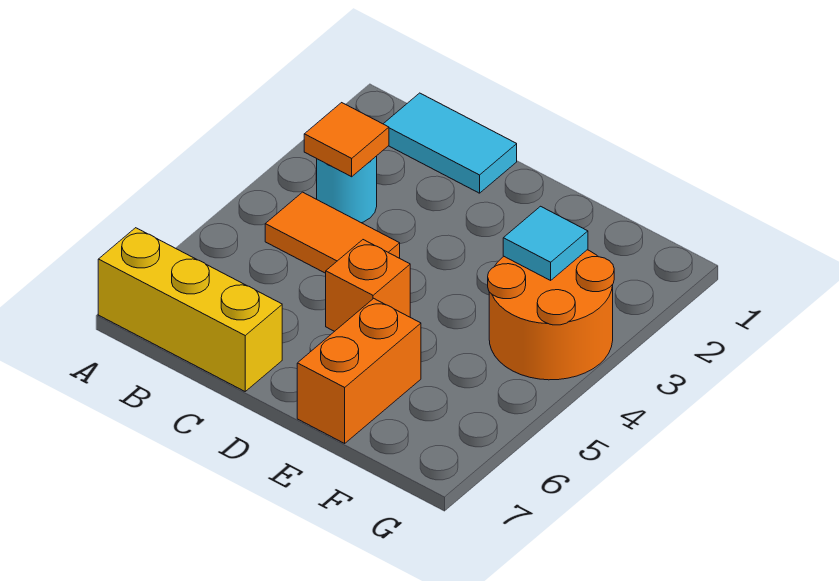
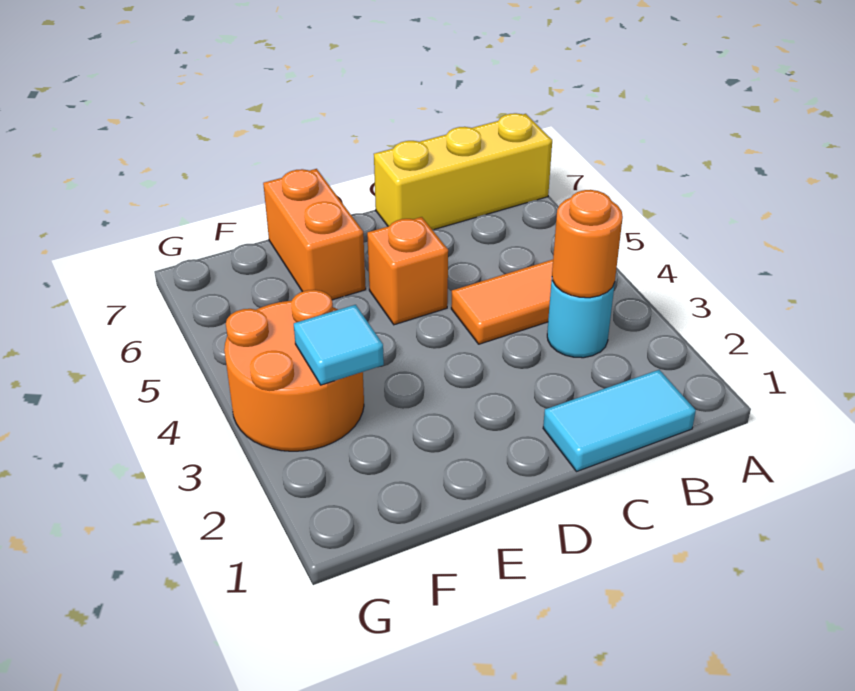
orange 1x1 tile [304,103,389,177] -> orange 1x1 round brick [552,190,623,298]

